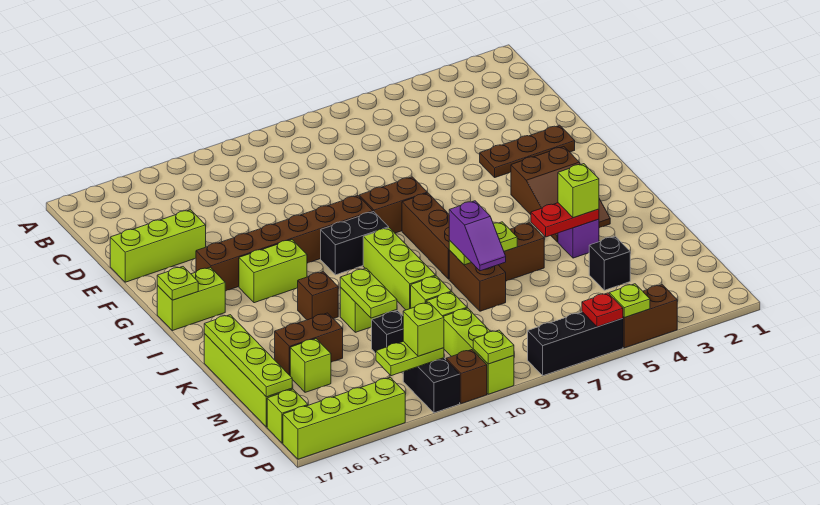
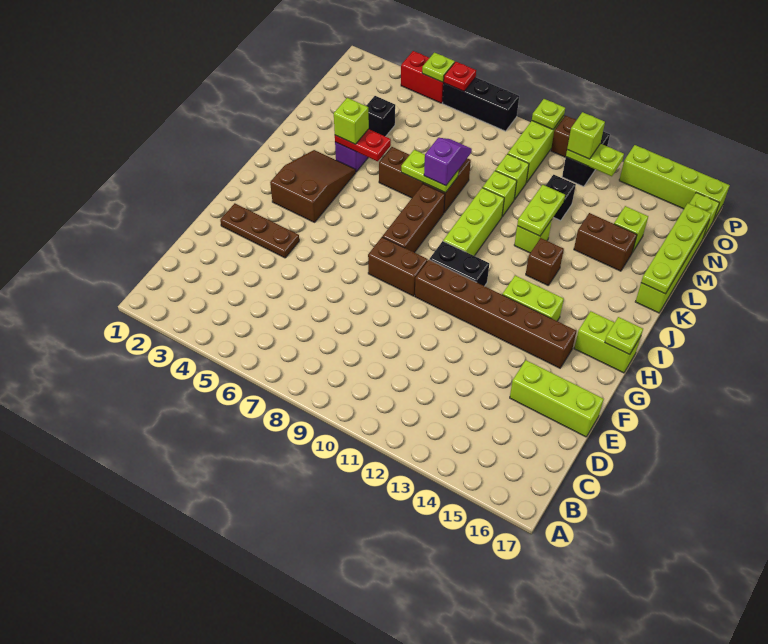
brown 1x2 brick [623,285,677,348] -> red 1x2 brick [401,51,444,103]

